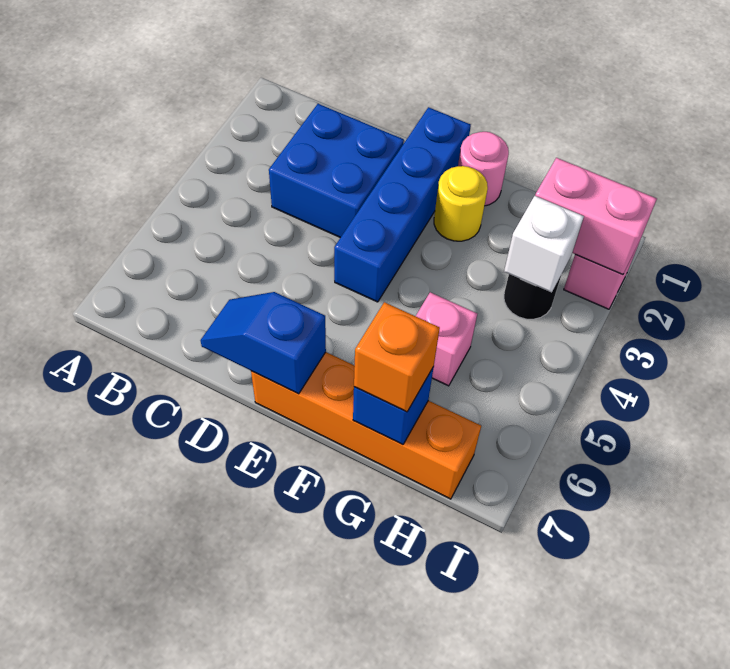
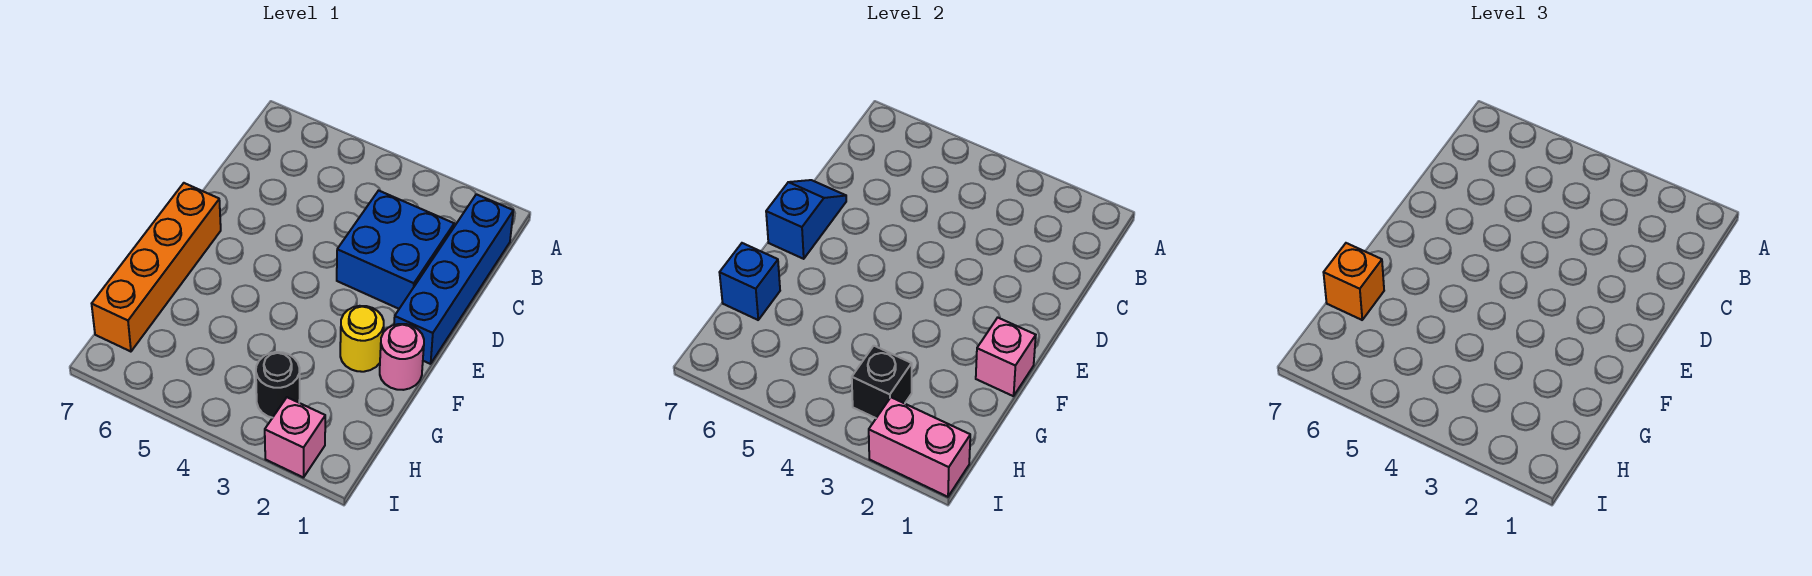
blue 1x4 brick [334,107,471,302] -> blue 1x4 brick turned to [394,194,513,364]
pink 1x1 brick [416,292,477,386] -> pink 1x1 brick moved to [976,318,1036,396]
pink 1x2 brick [535,158,657,274] -> pink 1x2 brick turned to [869,397,970,497]
white 1x1 brick [504,196,584,293] -> black 1x1 brick [852,346,912,418]

